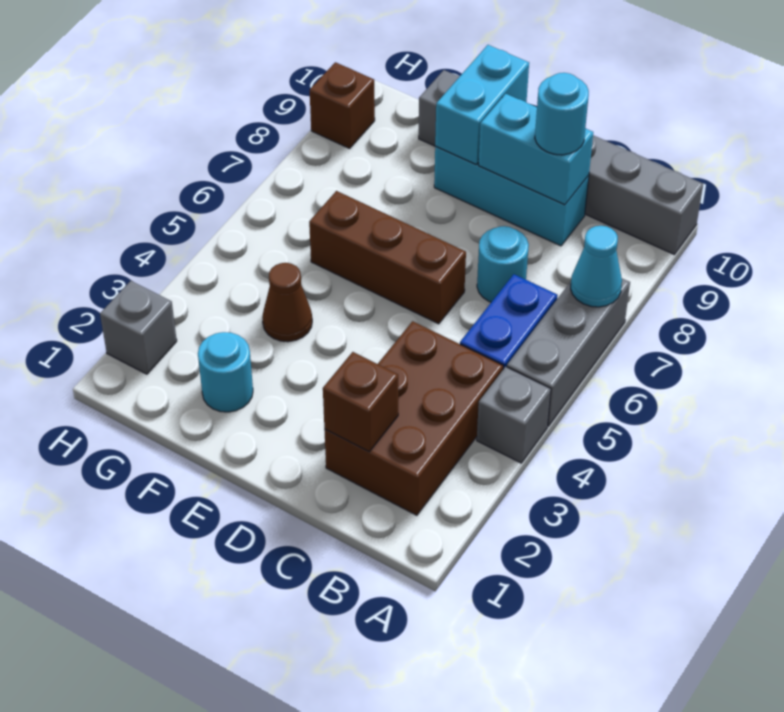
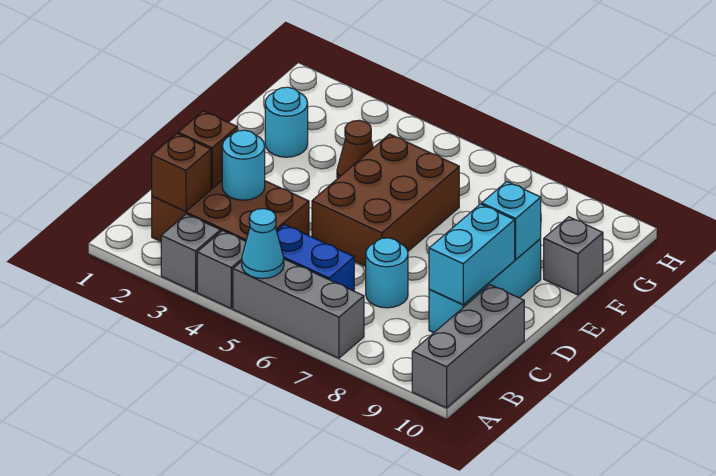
cyan 1x1 cone [571,226,622,307] -> cyan 1x1 cone moved to [242,209,284,279]
cyan 1x1 round brick [535,73,589,155] -> cyan 1x1 round brick moved to [222,130,265,200]
brown 1x3 brick [309,191,466,324] -> brown 2x3 brick [312,134,459,266]
cyan 1x2 brick [435,45,529,164] -> cyan 1x1 brick [482,182,541,259]
grey 1x1 brick [100,281,177,374] -> grey 1x1 brick moved to [161,214,221,292]
brown 1x1 brick [310,62,375,148] -> brown 1x1 brick moved to [152,134,211,212]

